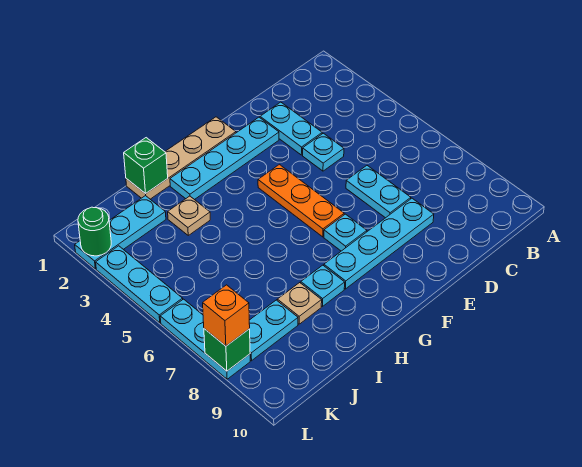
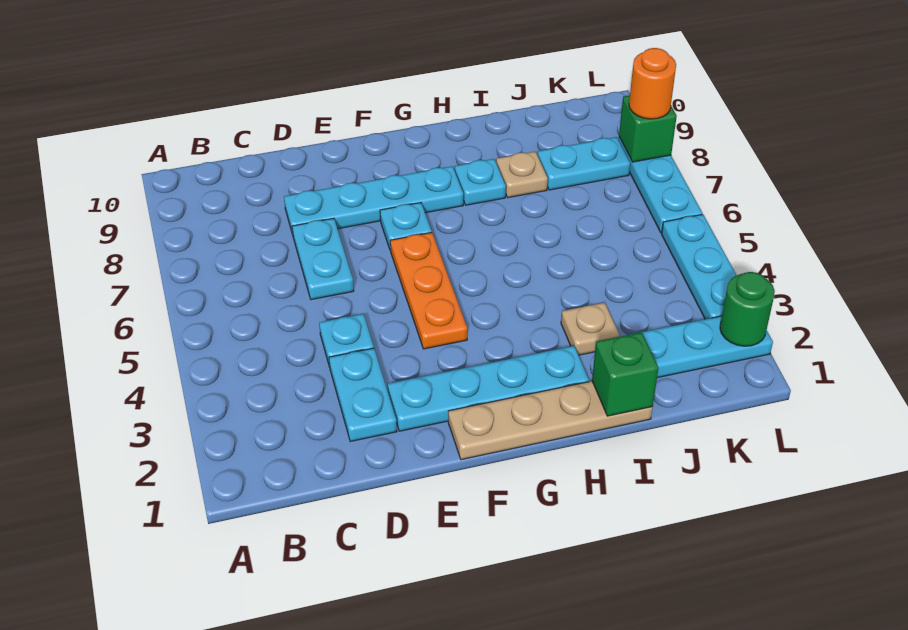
orange 1x1 brick [203,285,250,346] -> orange 1x1 round brick [629,48,676,119]

